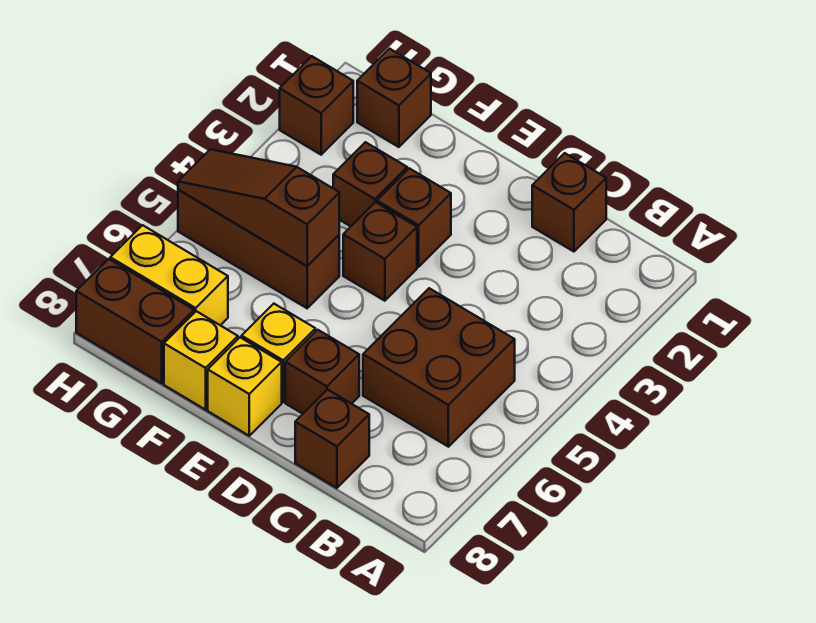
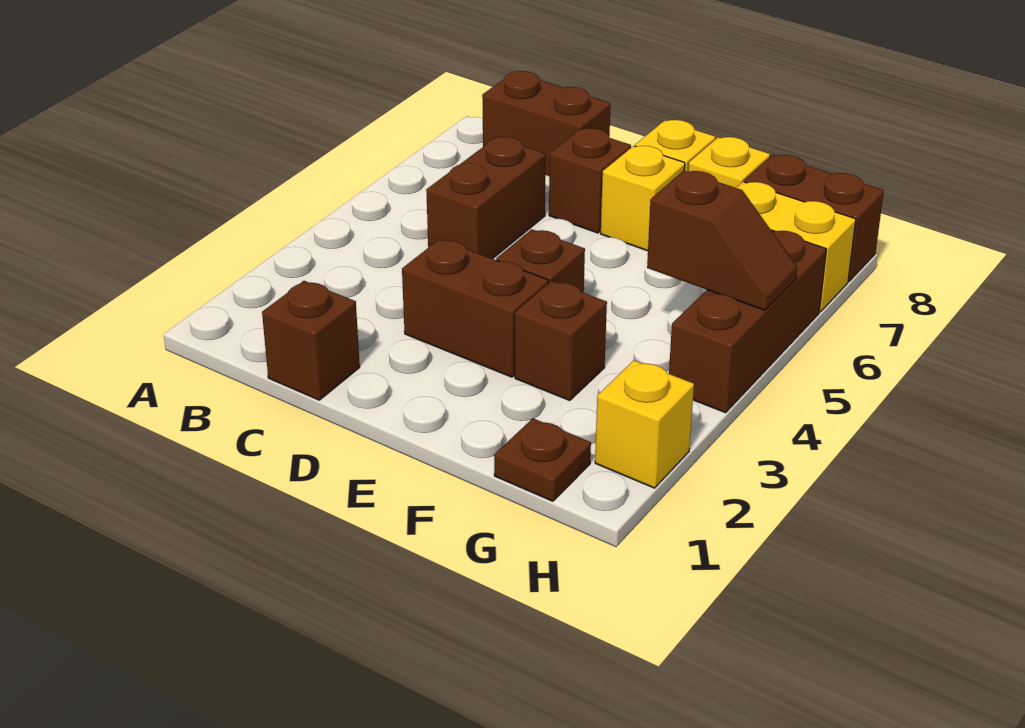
brown 2x2 brick [363,288,515,447] -> brown 1x2 brick [426,137,546,259]
brown 1x1 brick [295,390,369,488] -> brown 1x2 brick [482,71,611,176]
brown 1x1 brick [377,168,451,267] -> brown 1x2 brick [402,239,548,377]
brown 1x3 brick [178,189,339,308] -> brown 1x3 brick turned to [669,230,826,413]
brown 1x3 slope [178,149,339,266] -> brown 1x2 slope [647,171,797,310]
brown 1x1 brick [357,49,431,147] -> brown 1x1 plate [494,418,591,501]
brown 1x1 brick [280,56,353,155] -> yellow 1x1 brick [595,360,694,488]

